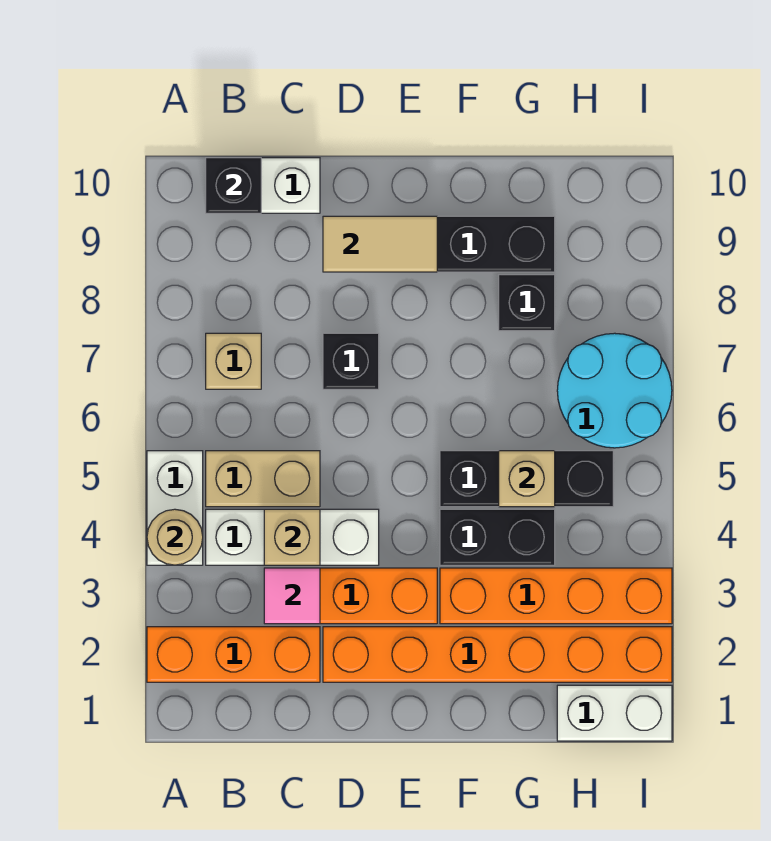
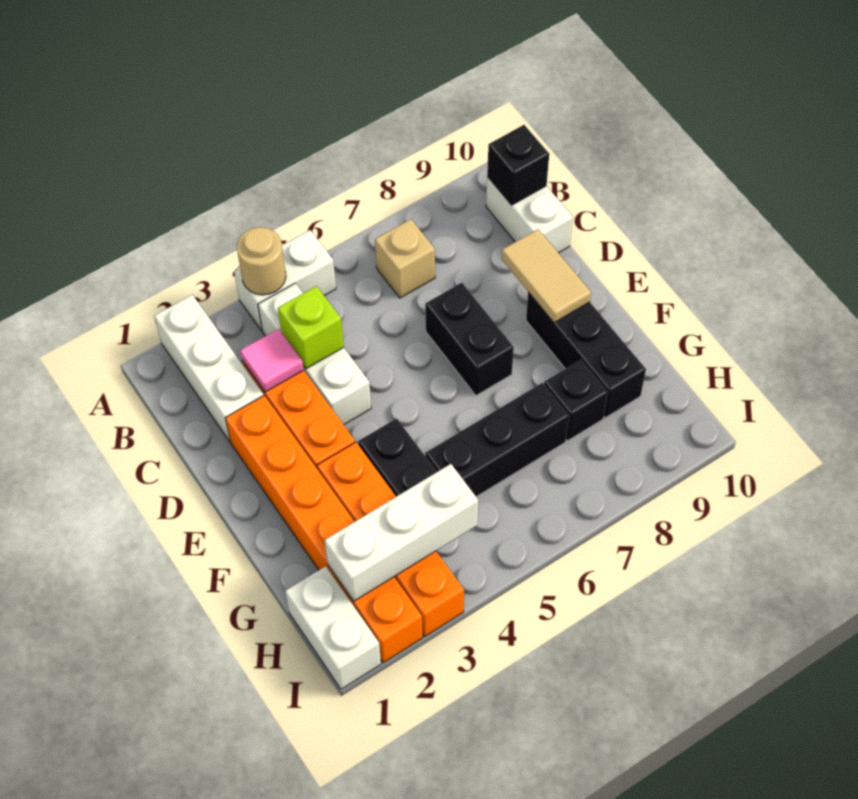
orange 1x3 brick [147,627,320,682] -> white 1x3 brick [154,295,264,442]
tan 1x2 brick [206,451,320,507] -> none
tan 1x1 brick [264,509,320,565] -> lime 1x1 brick [278,286,344,369]
black 1x1 brick [323,333,379,389] -> black 1x2 brick [425,283,514,395]
black 1x3 brick [440,451,613,507] -> black 1x3 brick turned to [425,383,569,497]
tan 1x1 brick [499,451,555,507] -> none
none -> white 1x3 brick [325,464,478,601]
cyan 2x2 round brick [557,333,672,448] -> none

